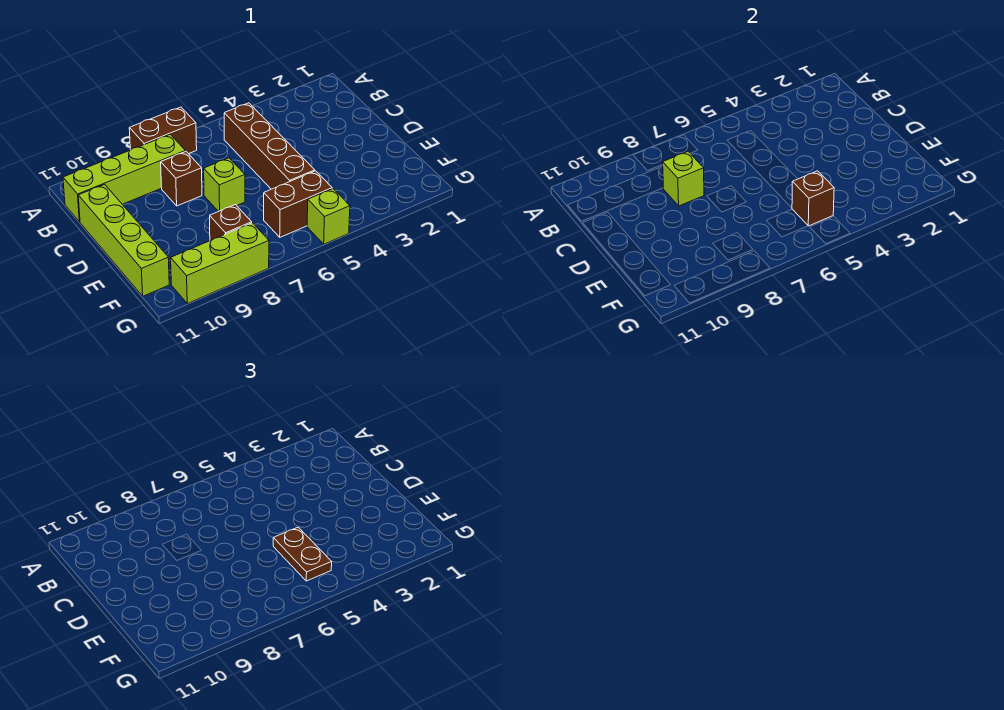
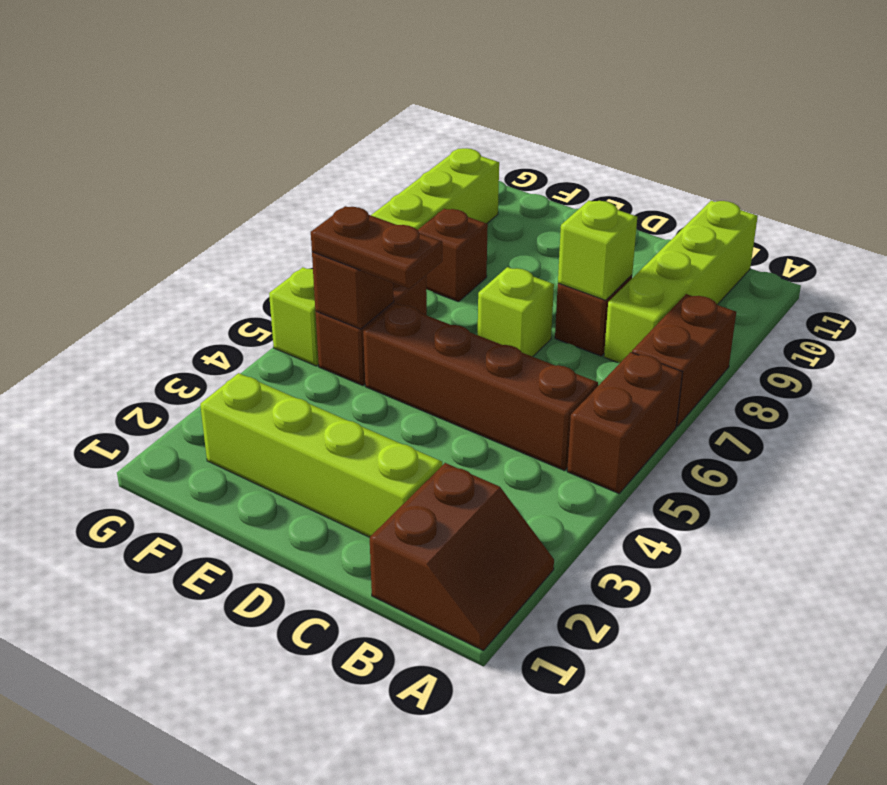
none -> brown 2x2 slope [370,463,554,651]
none -> brown 1x2 brick [567,352,683,493]
lime 1x4 brick [78,184,169,296] -> lime 1x4 brick moved to [200,373,442,537]

